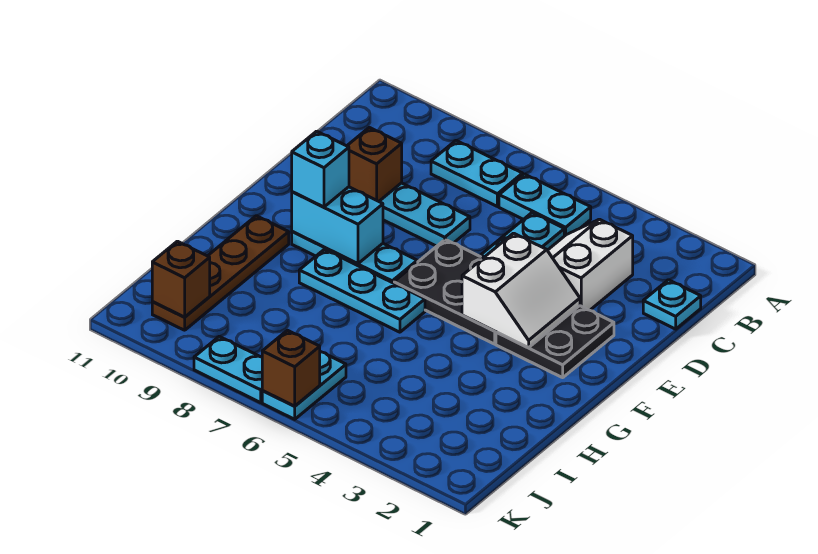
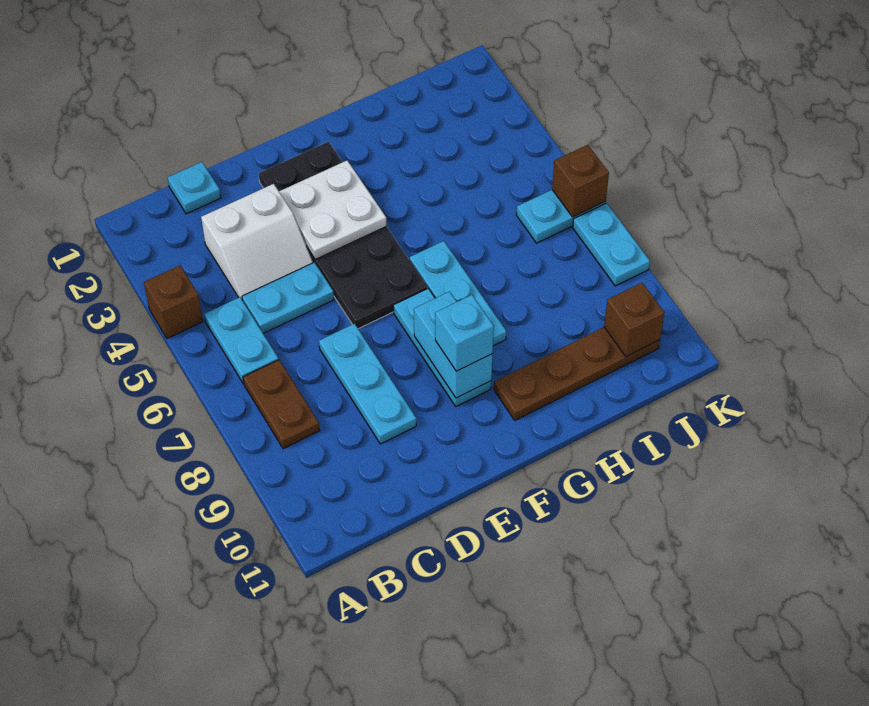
cyan 1x2 plate [431,141,523,206] -> brown 1x2 plate [243,360,320,449]
brown 1x1 brick [347,127,402,201] -> brown 1x1 brick moved to [144,266,203,339]
white 2x2 slope [462,233,580,348] -> white 2x2 plate [279,161,386,259]

